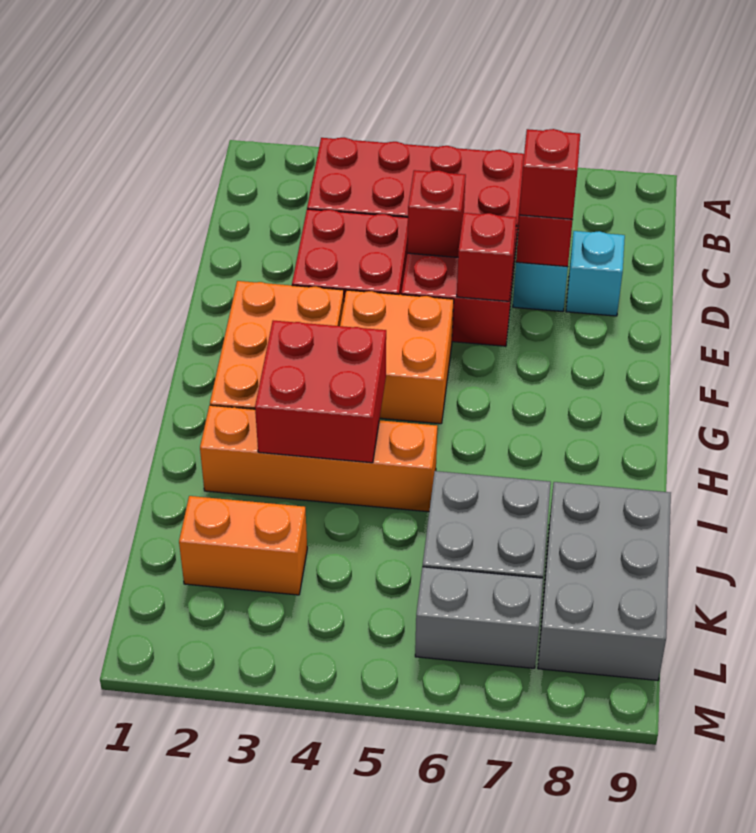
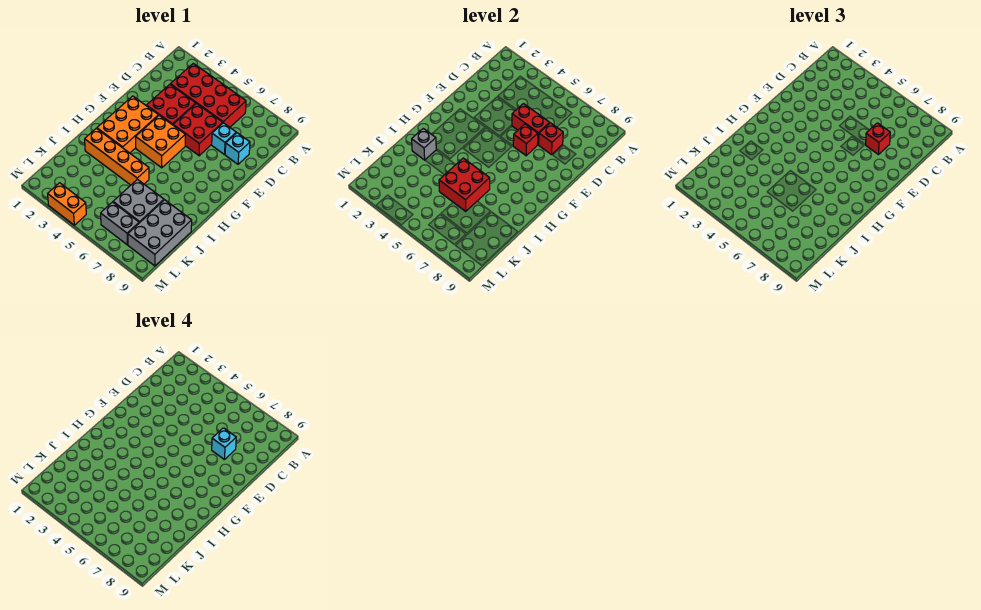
red 1x1 brick [407,170,466,257] -> red 1x2 brick [512,104,550,145]
none -> cyan 1x1 brick [212,428,236,460]
red 2x2 brick [255,321,386,463] -> red 2x2 brick moved to [439,158,490,211]
none -> grey 1x1 brick [412,128,436,160]
orange 1x2 brick [179,496,307,595] -> orange 1x2 brick moved to [48,183,86,225]

